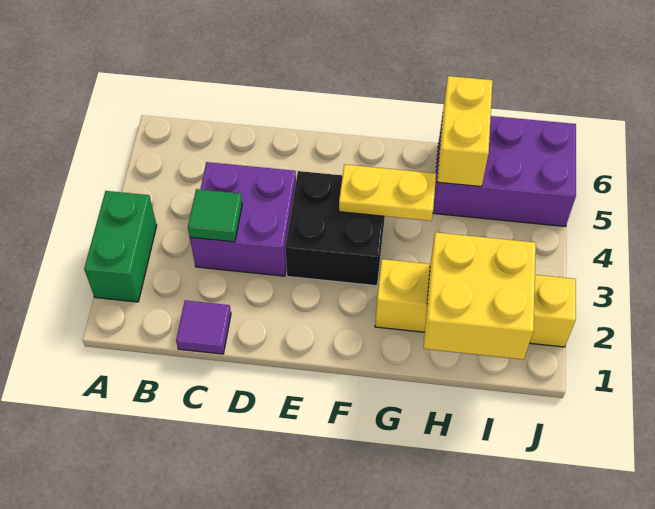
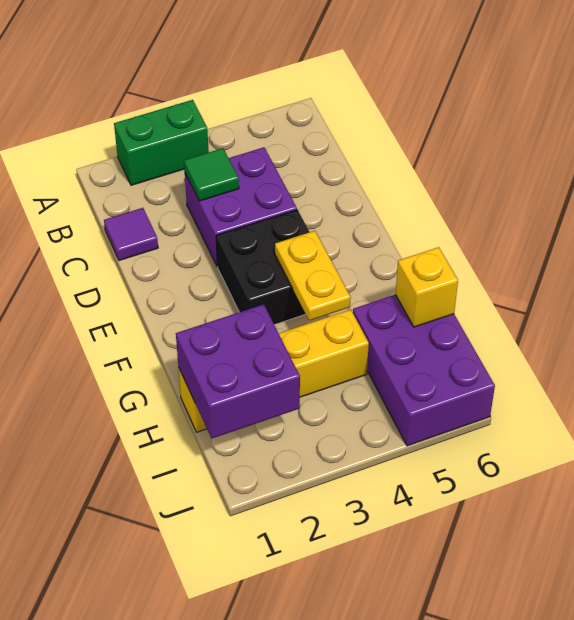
yellow 1x4 brick [375,259,576,347] -> yellow 1x4 brick turned to [178,310,369,432]
yellow 2x2 brick [423,232,536,360] -> purple 2x2 brick [176,304,300,438]
yellow 1x2 brick [437,76,493,187] -> yellow 1x1 brick [396,247,458,327]

